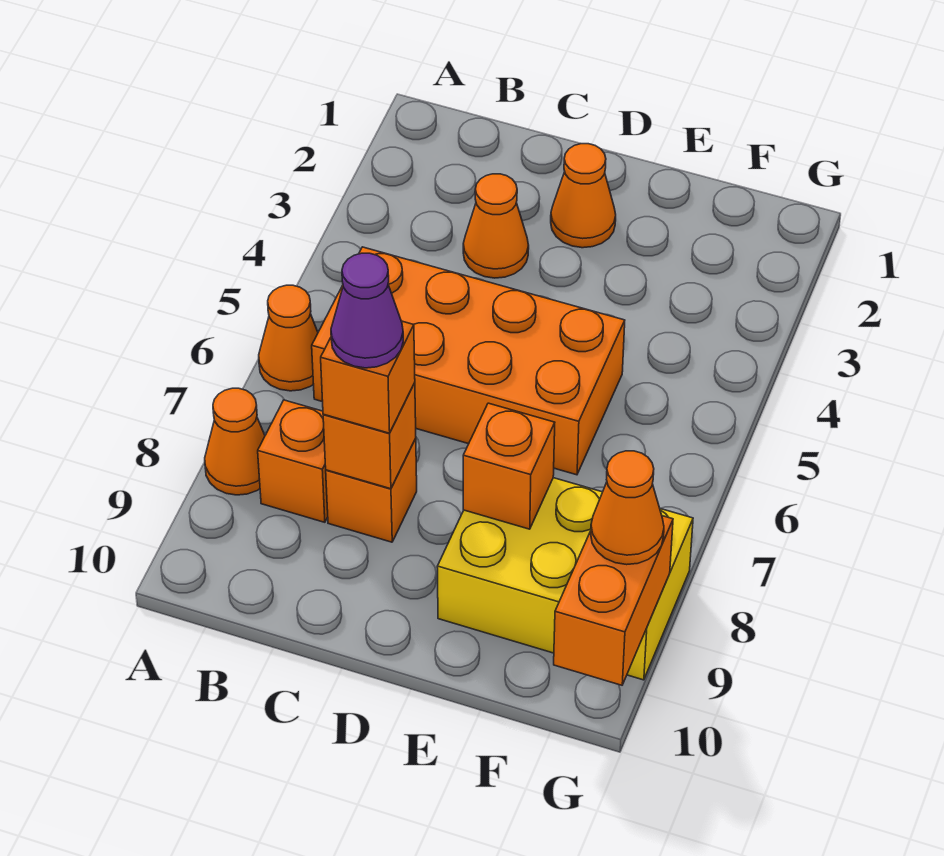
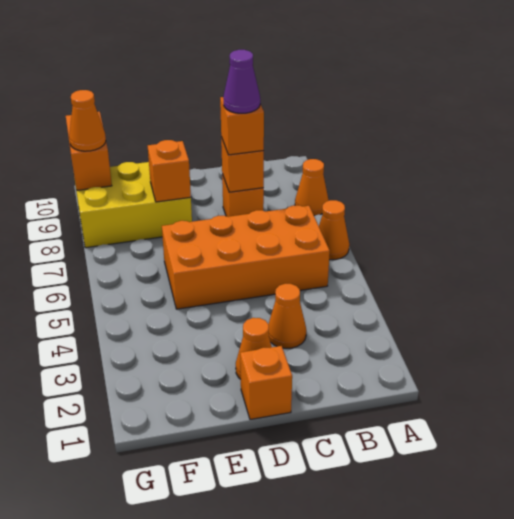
orange 1x1 brick [258,400,328,522] -> orange 1x1 brick moved to [240,346,292,420]

